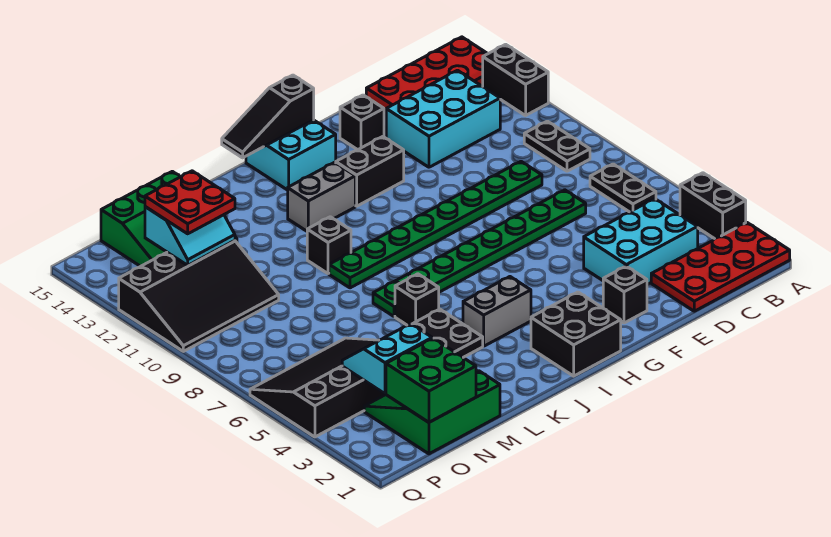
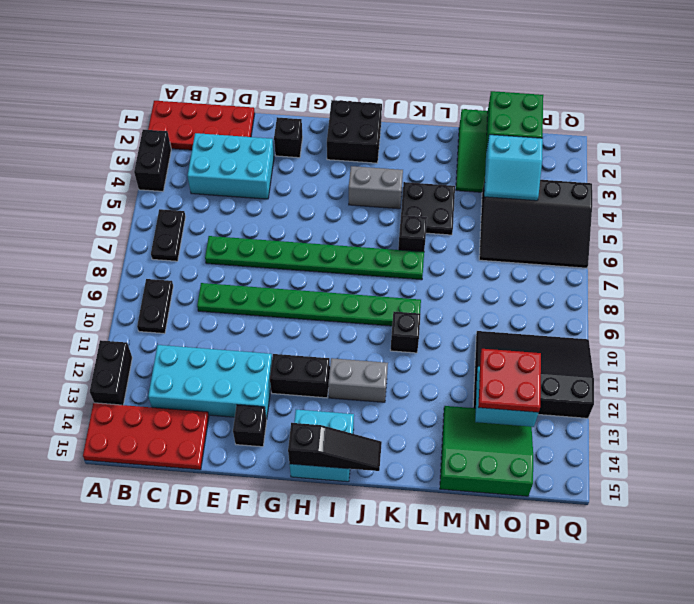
cyan 2x3 brick [386,70,500,167] -> cyan 2x4 brick [148,345,272,419]

